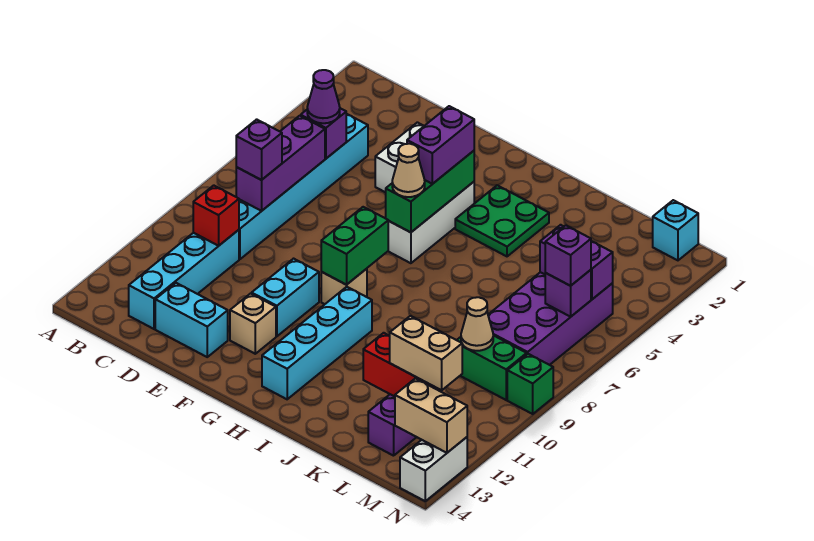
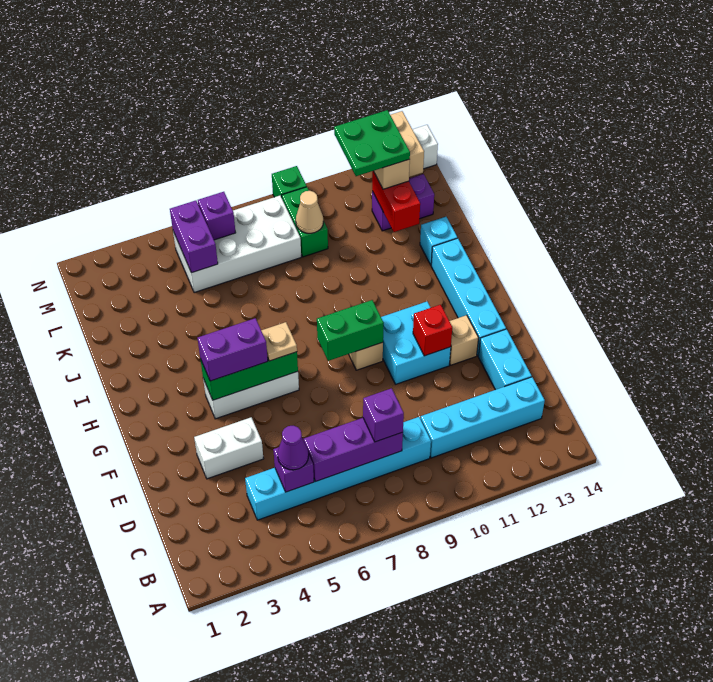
red 1x1 brick [193,185,239,246] -> red 1x1 brick moved to [413,305,452,356]
cyan 1x2 brick [252,259,319,336] -> cyan 2x2 brick [381,302,451,384]
tan 1x1 cone [392,144,425,197] -> tan 1x1 plate [261,322,297,361]
green 2x2 plate [455,185,549,256] -> green 2x2 plate moved to [334,110,410,176]
cyan 1x4 brick [262,287,372,399] -> cyan 1x4 brick turned to [431,238,506,356]
purple 2x4 brick [488,272,613,365] -> white 2x4 brick [173,196,301,293]
cyan 1x1 brick [653,200,698,260] -> cyan 1x1 brick moved to [420,217,457,265]
purple 1x1 brick [545,225,591,286] -> none

